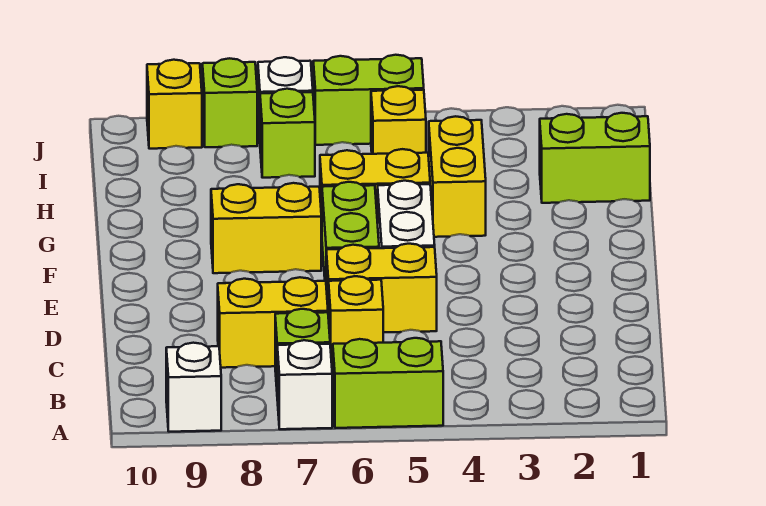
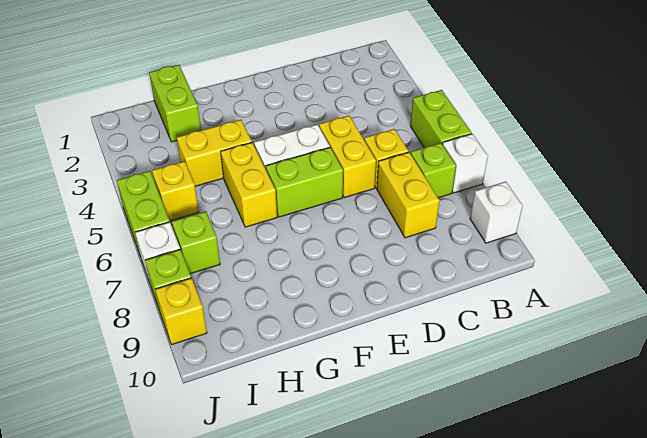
yellow 1x2 brick [211,183,321,273] -> none

